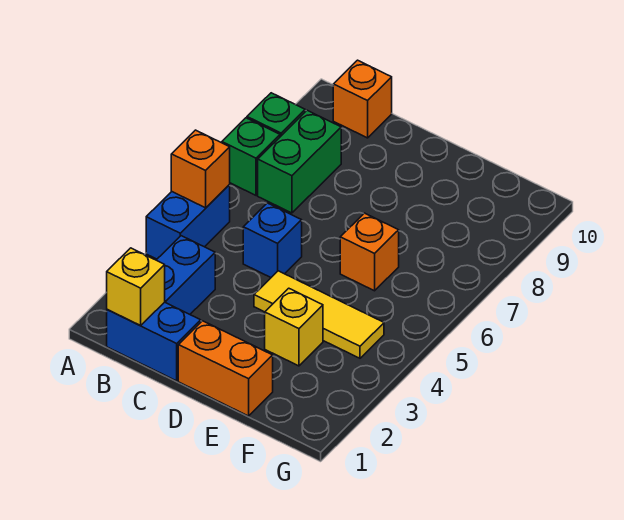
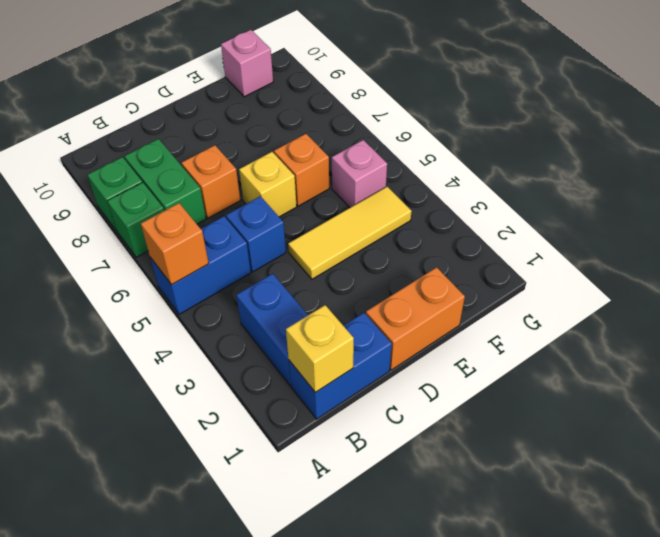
blue 1x2 brick [146,185,230,259] -> blue 1x2 brick turned to [150,216,251,314]
orange 1x1 brick [333,60,392,138] -> orange 1x1 brick moved to [182,145,241,218]
yellow 1x1 brick [265,288,323,366] -> yellow 1x1 brick moved to [239,152,297,217]
none -> pink 1x1 brick [332,140,387,207]
none -> pink 1x1 brick [221,30,273,97]

